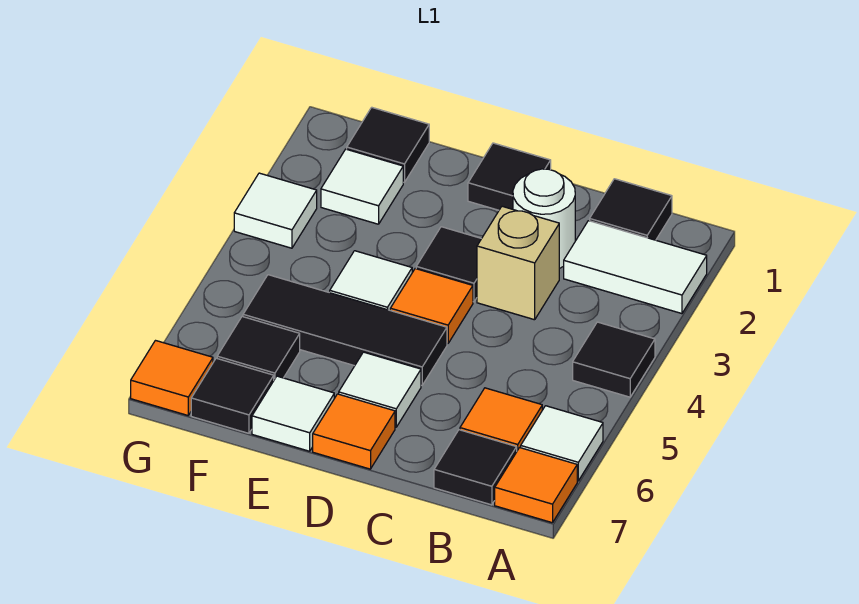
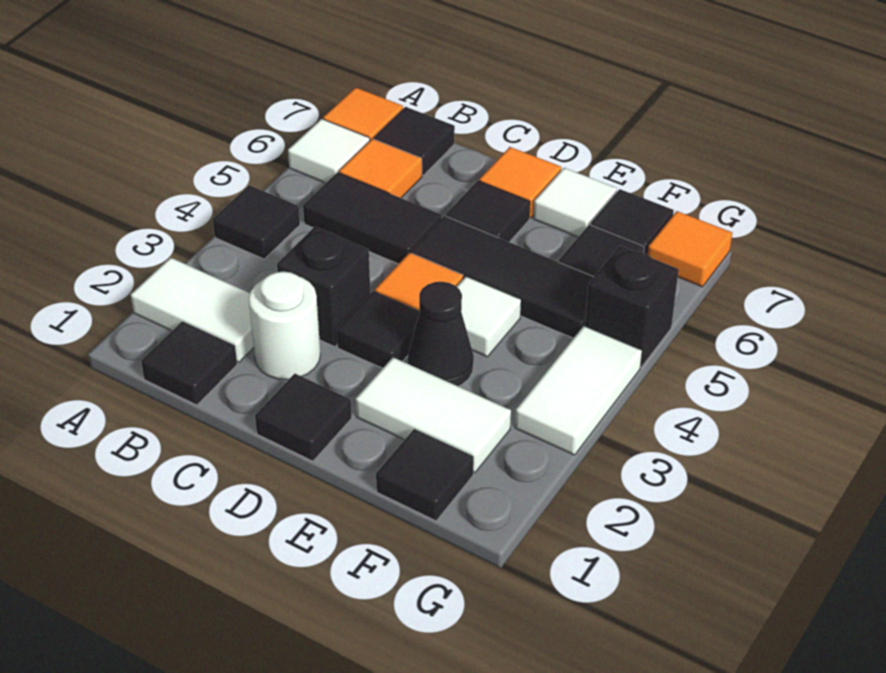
none -> black 1x2 tile [303,172,442,264]
tan 1x1 brick [477,206,559,320] -> black 1x1 brick [277,227,370,347]
white 1x1 tile [339,352,421,427] -> black 1x1 tile [446,181,530,242]
none -> black 1x1 cone [408,282,474,386]
white 1x1 tile [321,149,403,224] -> white 1x2 tile [356,357,511,473]
white 1x1 tile [234,173,317,248] -> white 1x2 tile [515,326,642,455]
none -> black 1x1 brick [585,246,679,367]

